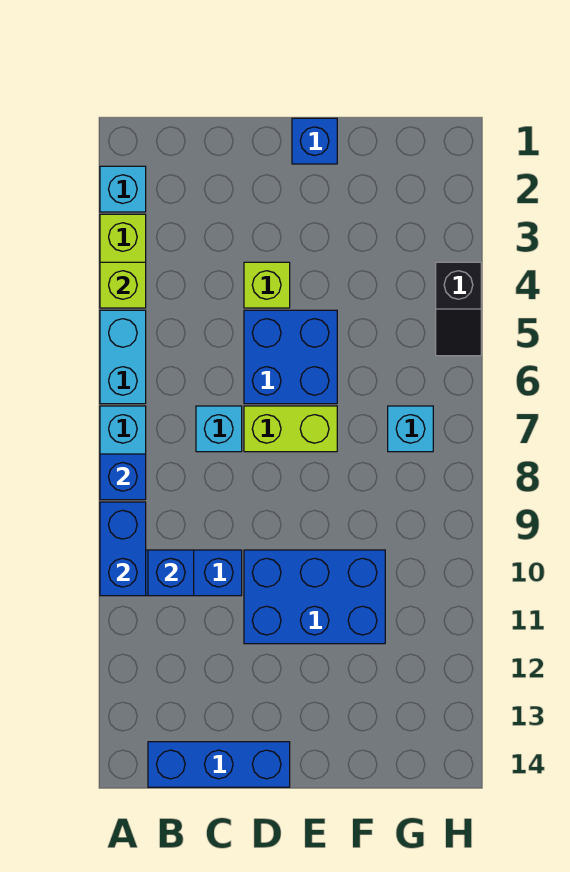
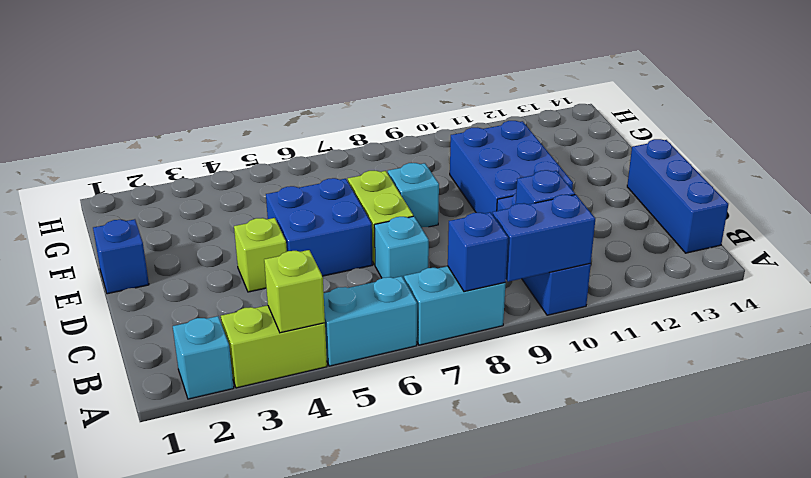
cyan 1x1 brick [388,406,433,452] -> cyan 1x1 brick moved to [388,163,439,228]
black 1x2 slope [436,262,481,356] -> none

